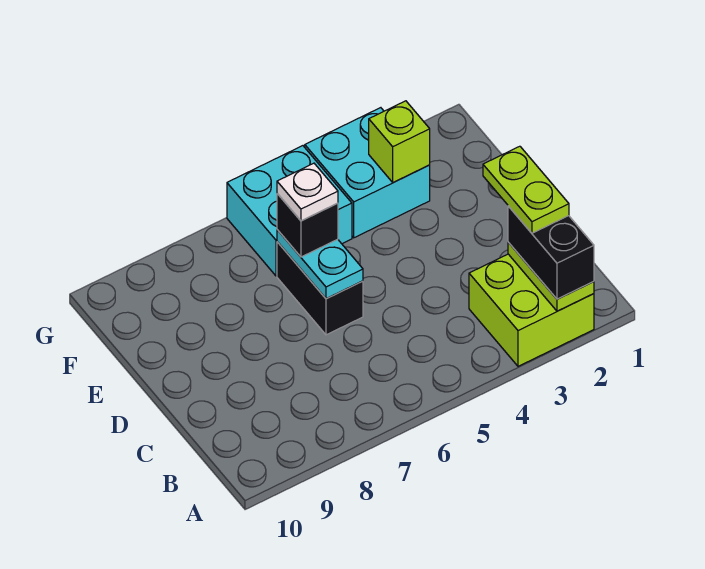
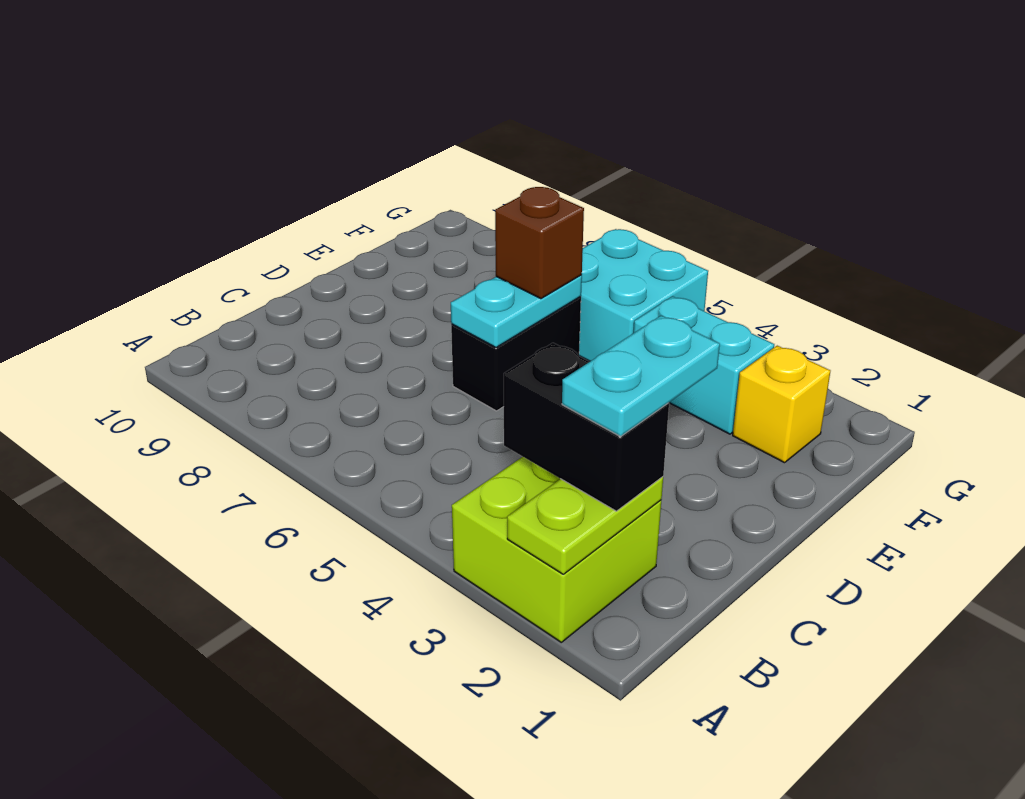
black 1x2 brick [508,206,594,299] -> black 1x2 brick turned to [504,343,669,511]
lime 1x2 plate [483,146,569,233] -> cyan 1x2 plate [562,315,720,437]
black 1x1 brick [277,194,338,257] -> brown 1x1 brick [495,187,584,299]
white 1x1 plate [277,163,338,221] -> none
none -> yellow 1x1 brick [733,346,830,463]
cyan 2x2 brick [305,108,430,238] -> cyan 1x2 brick [634,296,774,434]
lime 1x1 brick [369,101,430,183] -> none

